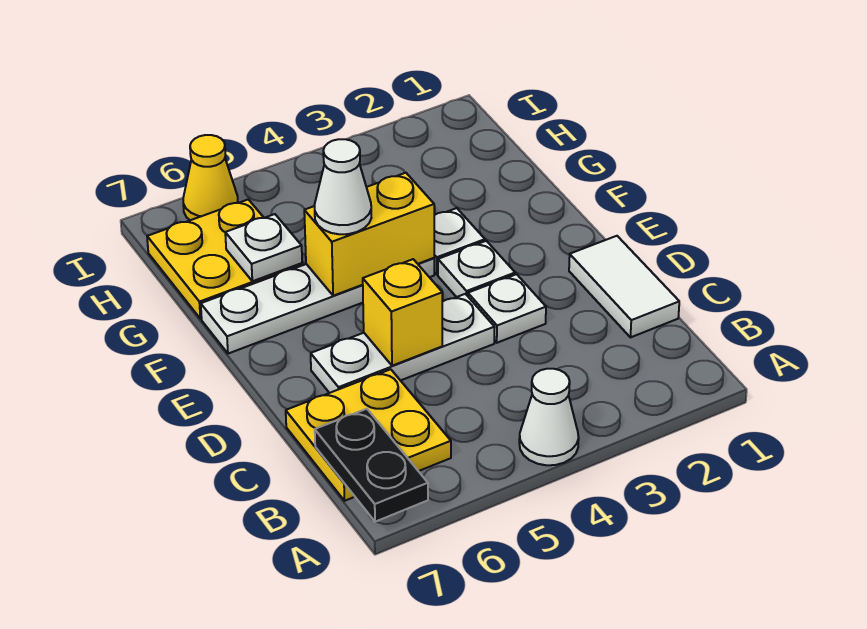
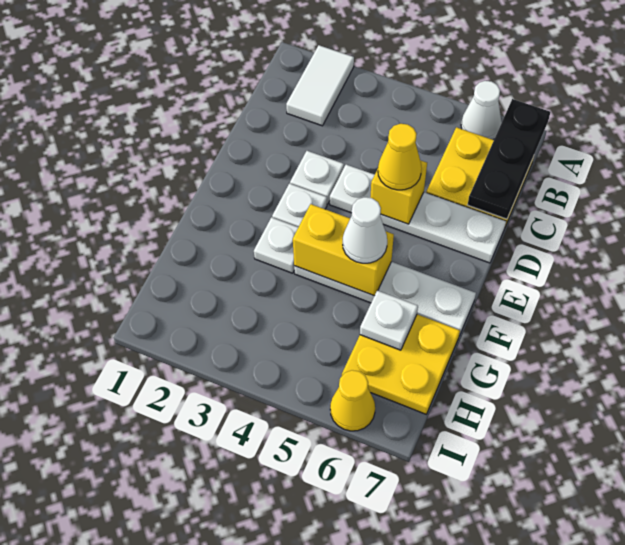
white 1x1 cone [519,369,579,465] -> white 1x1 cone moved to [461,81,502,140]
black 1x2 plate [315,409,428,522] -> black 1x3 plate [468,99,550,219]
white 1x2 tile [569,236,679,337] -> white 1x2 tile moved to [286,45,354,126]
white 1x3 plate [311,294,495,393] -> white 1x4 plate [330,165,506,263]
none -> yellow 1x1 cone [378,124,422,190]

